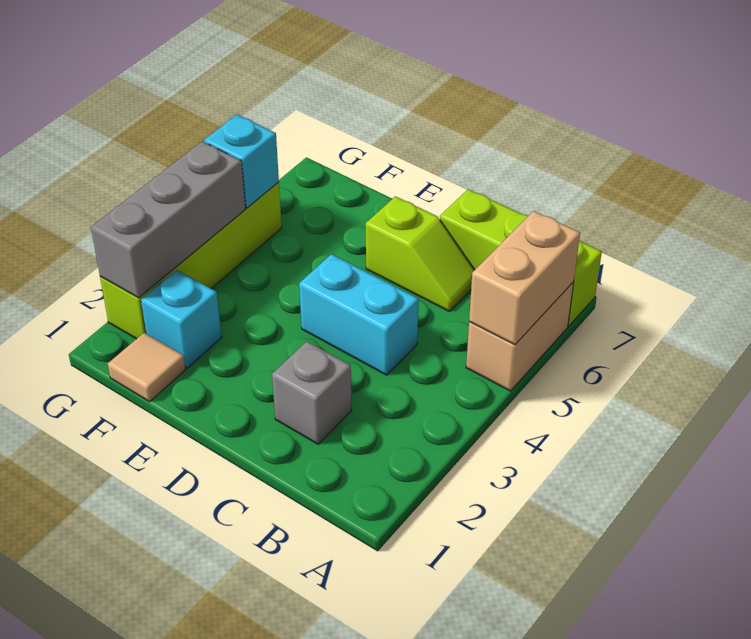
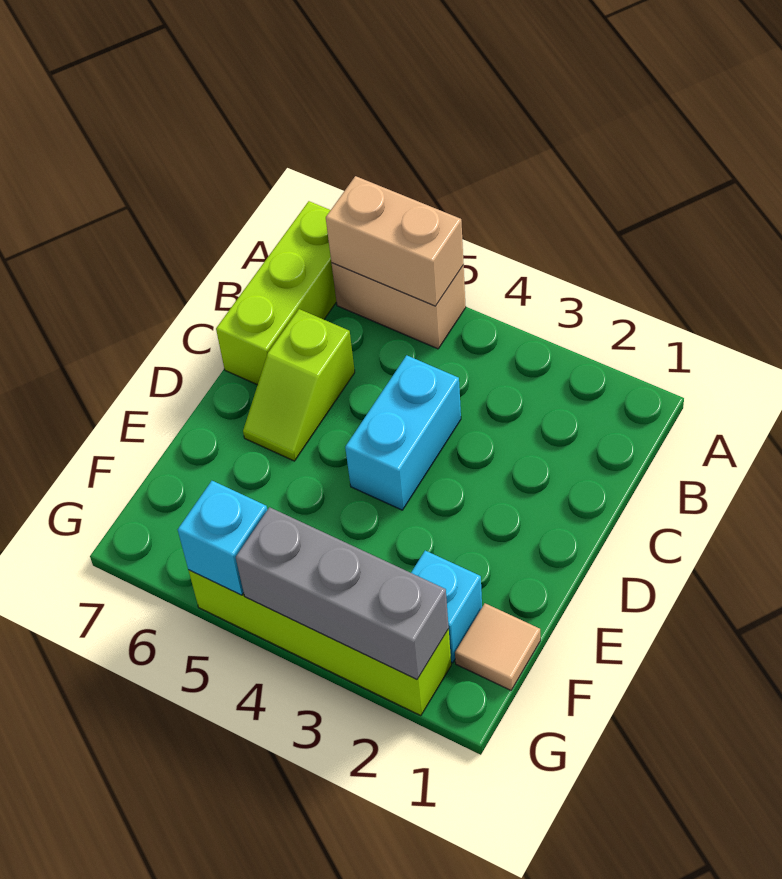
grey 1x1 brick [272,341,352,444] -> none
lime 1x2 slope [366,196,474,312] -> lime 1x2 slope turned to [243,309,355,461]

